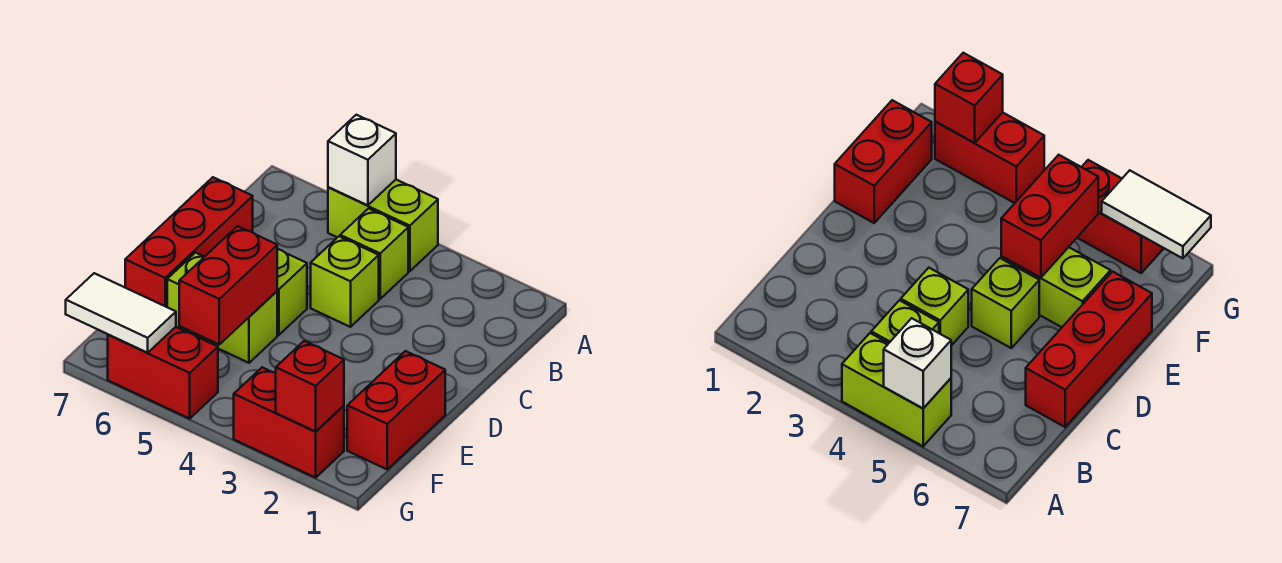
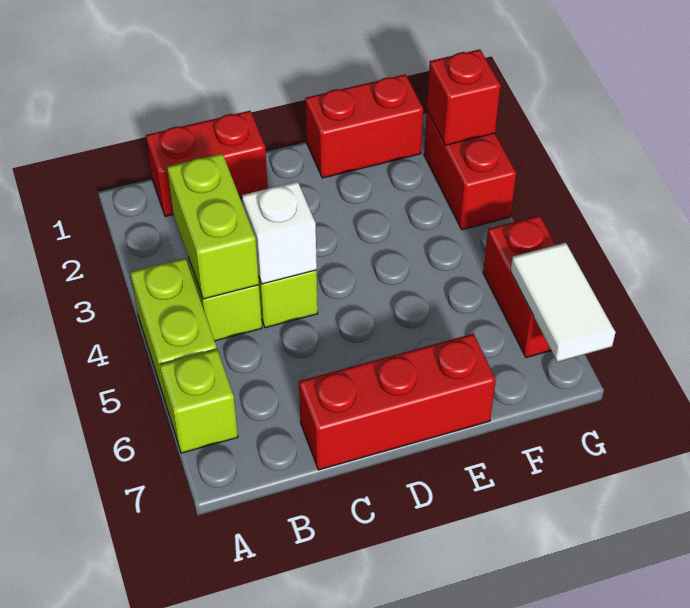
white 1x1 brick [328,115,396,205] -> white 1x1 brick moved to [242,181,317,284]
lime 1x1 brick [277,249,307,335] -> lime 1x1 brick moved to [160,350,238,453]
lime 1x2 brick [167,253,277,363] -> lime 1x2 brick moved to [167,154,259,299]
red 1x2 brick [179,226,277,344] -> red 1x2 brick moved to [146,111,268,217]

